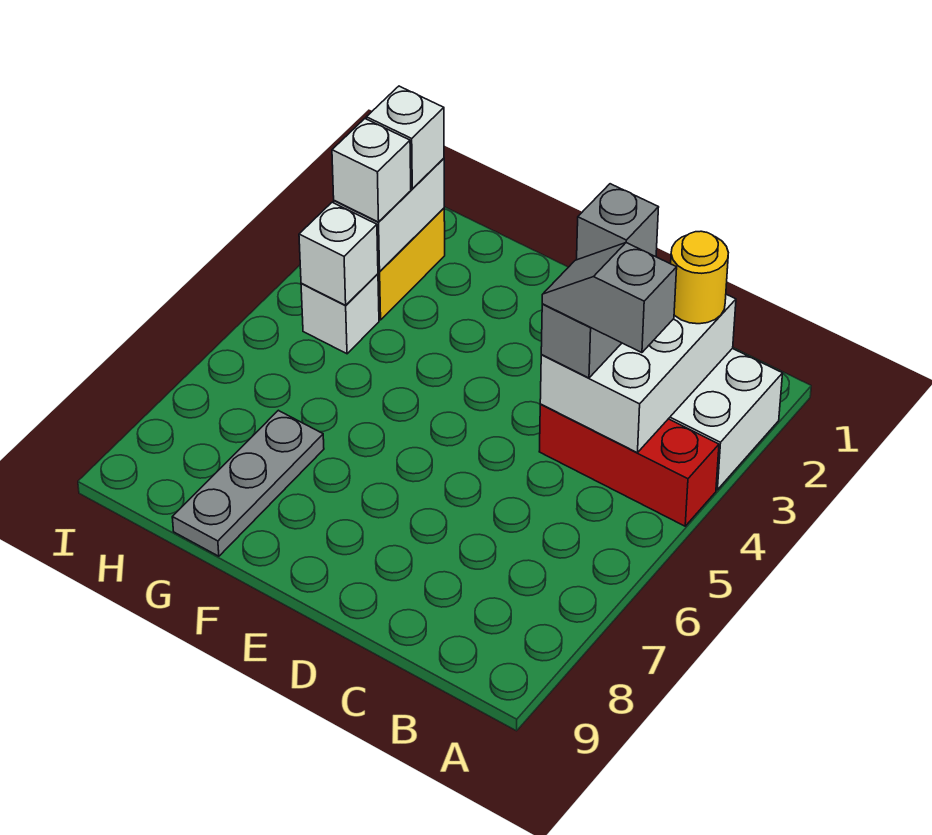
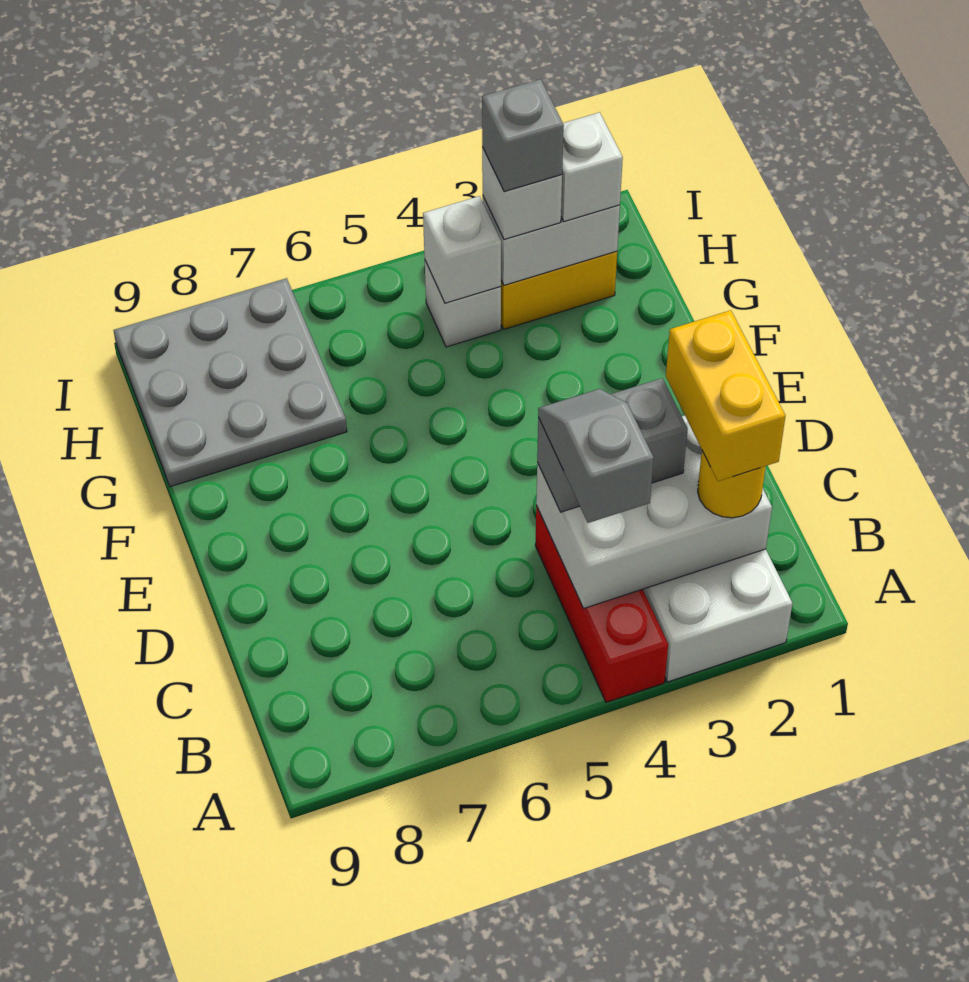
none -> yellow 1x2 brick [666,310,785,481]
grey 1x1 brick [577,184,659,260] -> grey 1x1 brick moved to [482,79,564,192]
grey 1x3 plate [172,410,324,556] -> grey 3x3 plate [113,278,347,487]

